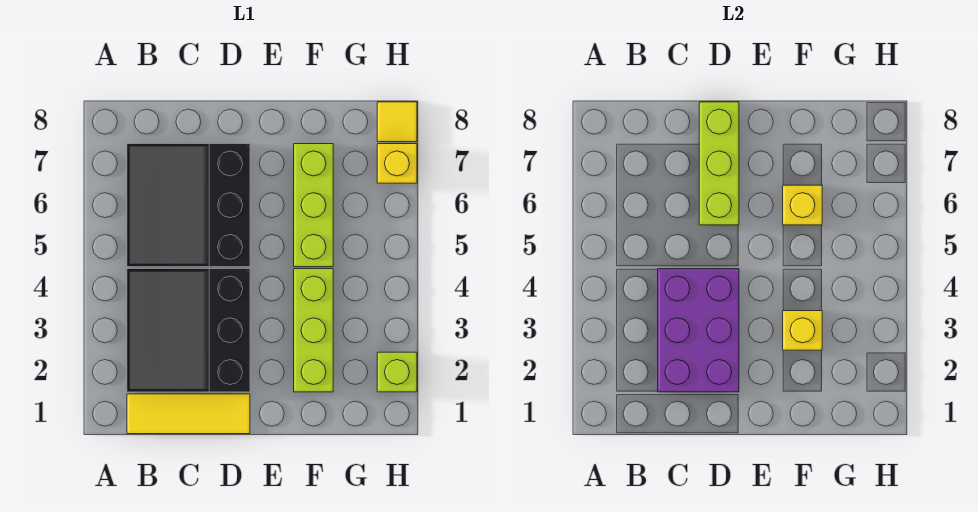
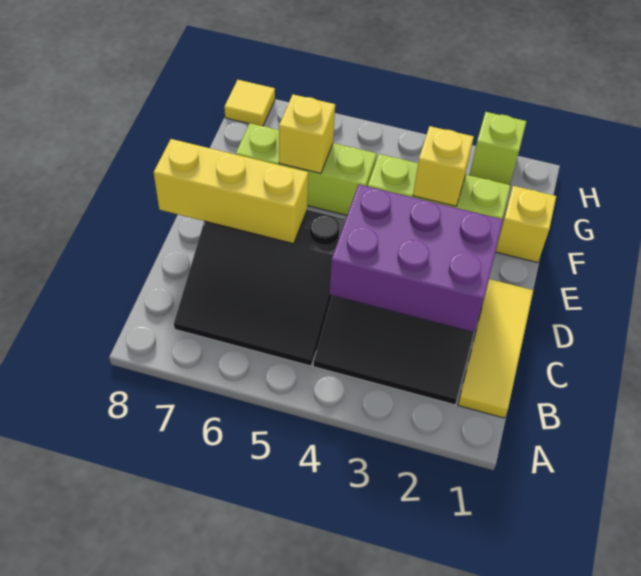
lime 1x3 brick [699,102,739,225] -> yellow 1x3 brick [154,139,308,244]
yellow 1x1 brick [377,144,417,183] -> yellow 1x1 brick moved to [496,186,556,263]

